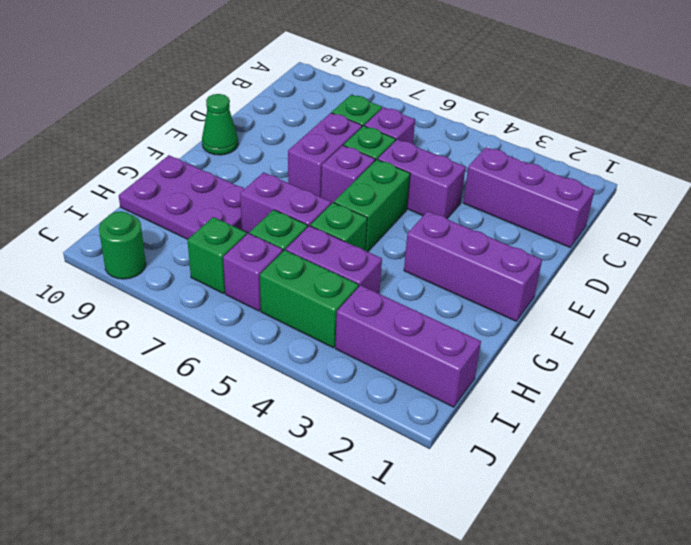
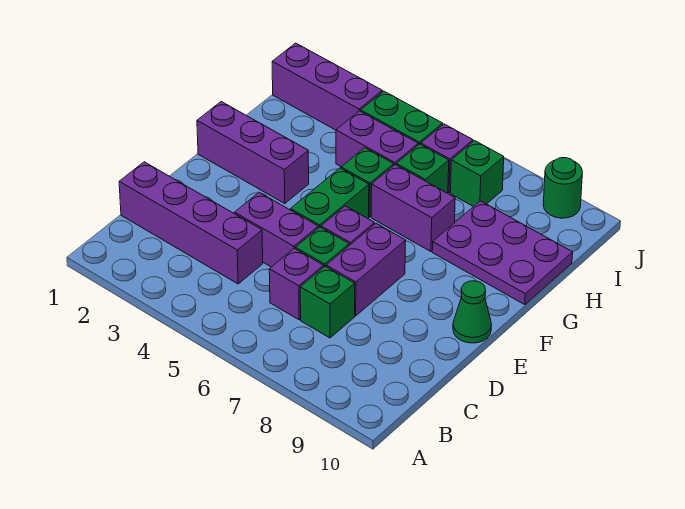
purple 1x3 brick [463,147,595,247] -> purple 1x4 brick [119,162,263,284]

